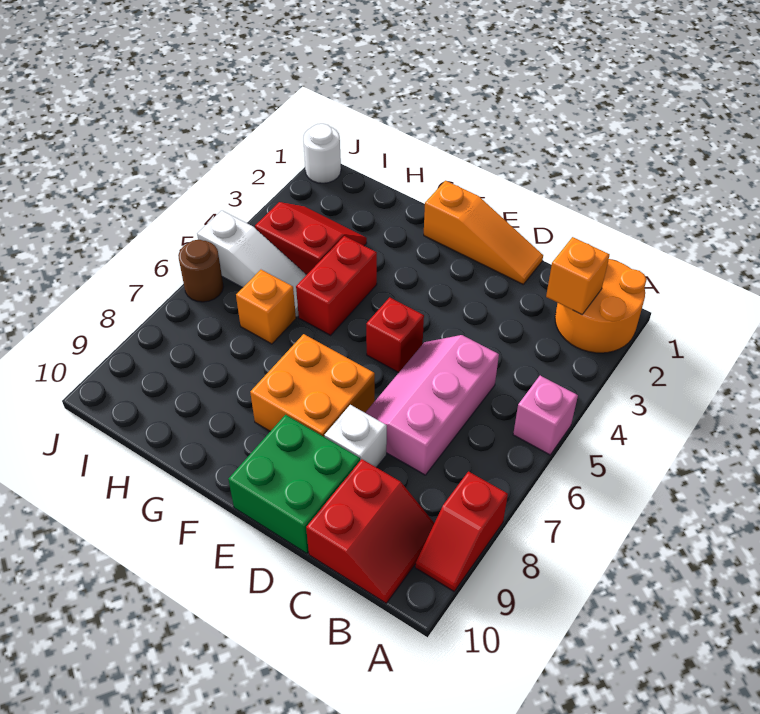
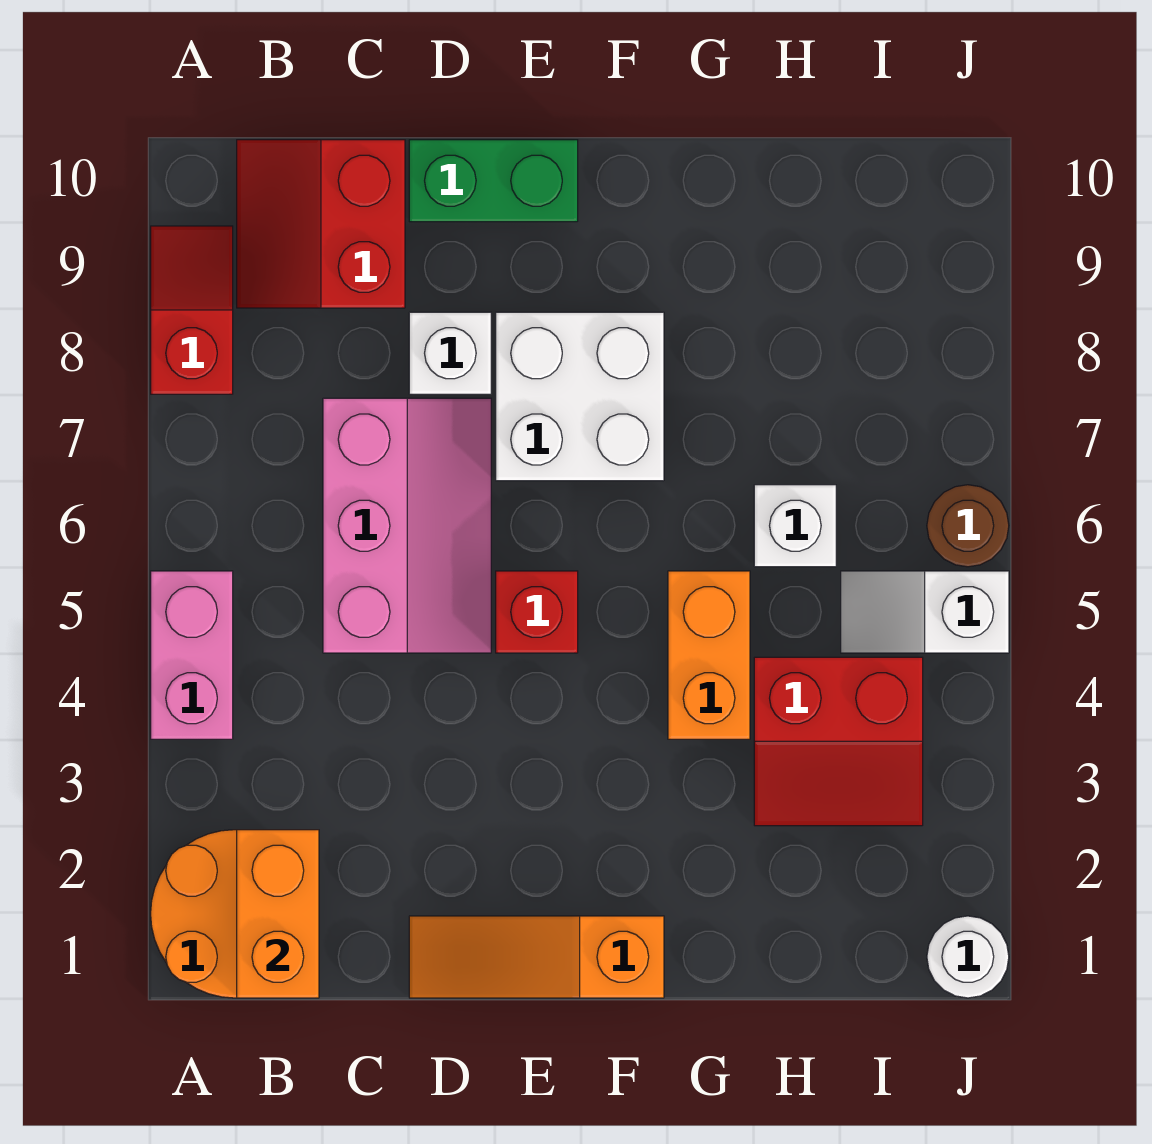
pink 1x1 brick [513,376,578,455] -> pink 1x2 brick [151,571,233,739]
orange 1x1 brick [546,237,610,315] -> orange 1x2 brick [237,830,319,998]
green 2x2 brick [228,415,360,553] -> green 1x2 brick [409,140,578,222]
orange 2x2 brick [250,334,375,437] -> white 2x2 brick [496,312,664,481]
red 1x2 brick [296,236,377,335] -> orange 1x2 brick [668,571,750,739]
white 1x3 slope [197,210,306,317] -> white 1x2 slope [841,571,1009,653]
orange 1x1 brick [236,270,296,344] -> white 1x1 brick [754,485,836,567]

